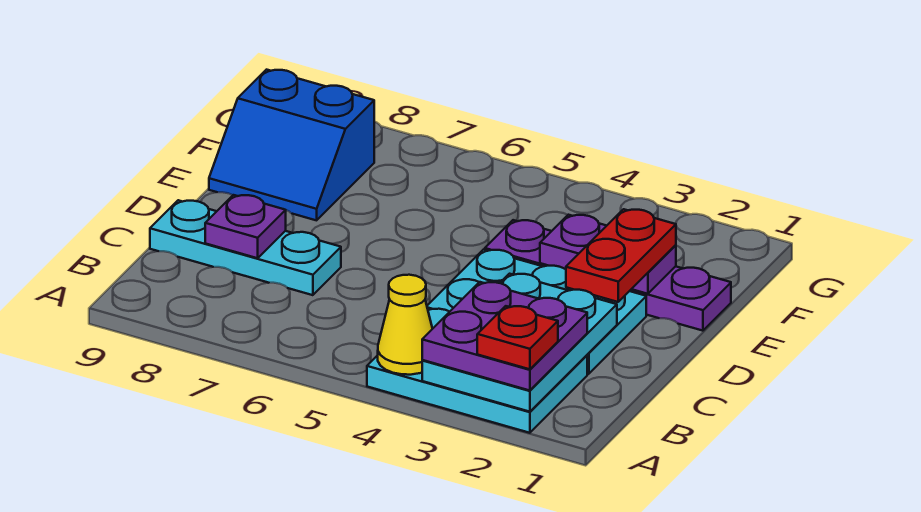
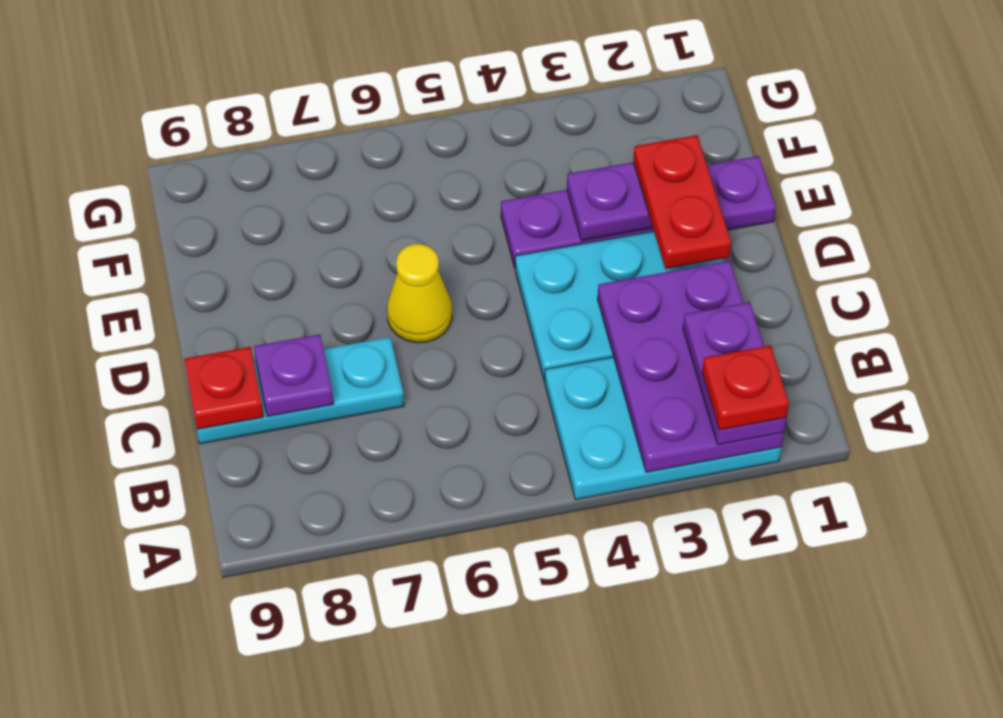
cyan 2x3 plate [422,274,617,412] -> purple 2x3 plate [598,261,784,472]
purple 2x2 plate [422,282,587,391] -> purple 1x2 plate [683,302,786,445]
yellow 1x1 cone [378,275,433,375] -> yellow 1x1 cone moved to [387,244,452,343]
none -> red 1x1 plate [184,347,264,429]
blue 2x2 slope [209,70,374,220] -> none

